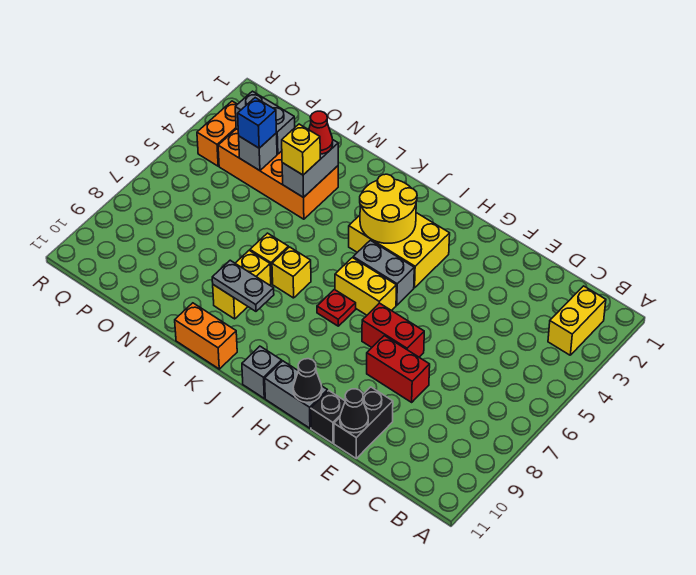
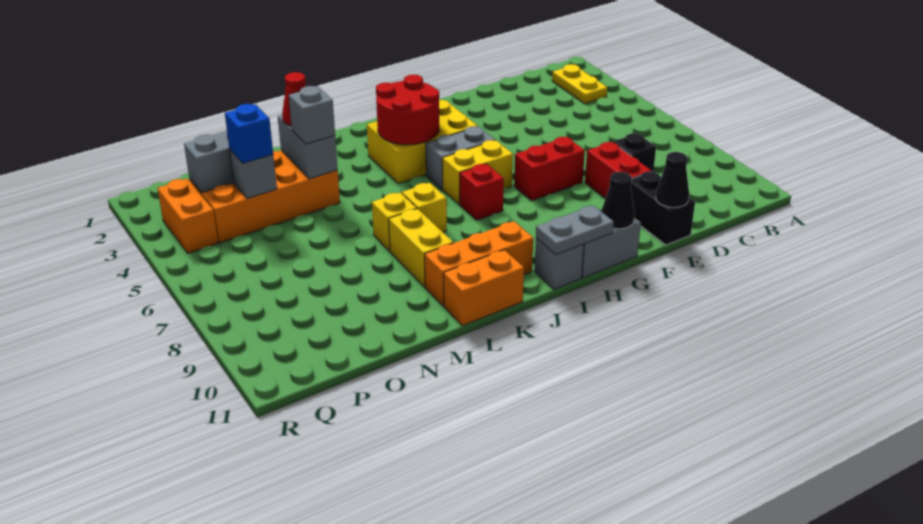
yellow 1x2 brick [548,286,606,355] -> yellow 1x2 plate [552,64,607,104]
red 1x2 brick [367,336,430,402] -> red 1x2 brick turned to [585,142,651,198]
black 1x1 brick [311,391,345,443] -> black 1x1 brick moved to [613,133,656,172]
yellow 2x2 round brick [360,174,417,243] -> red 2x2 round brick [376,75,439,145]
red 1x1 plate [317,289,356,326] -> red 1x1 brick [460,164,504,220]
none -> orange 1x3 brick [425,221,533,306]
grey 1x2 plate [212,260,274,311] -> grey 1x2 plate moved to [536,206,614,255]
yellow 1x1 brick [282,124,320,175] -> grey 1x1 brick [289,86,335,144]

